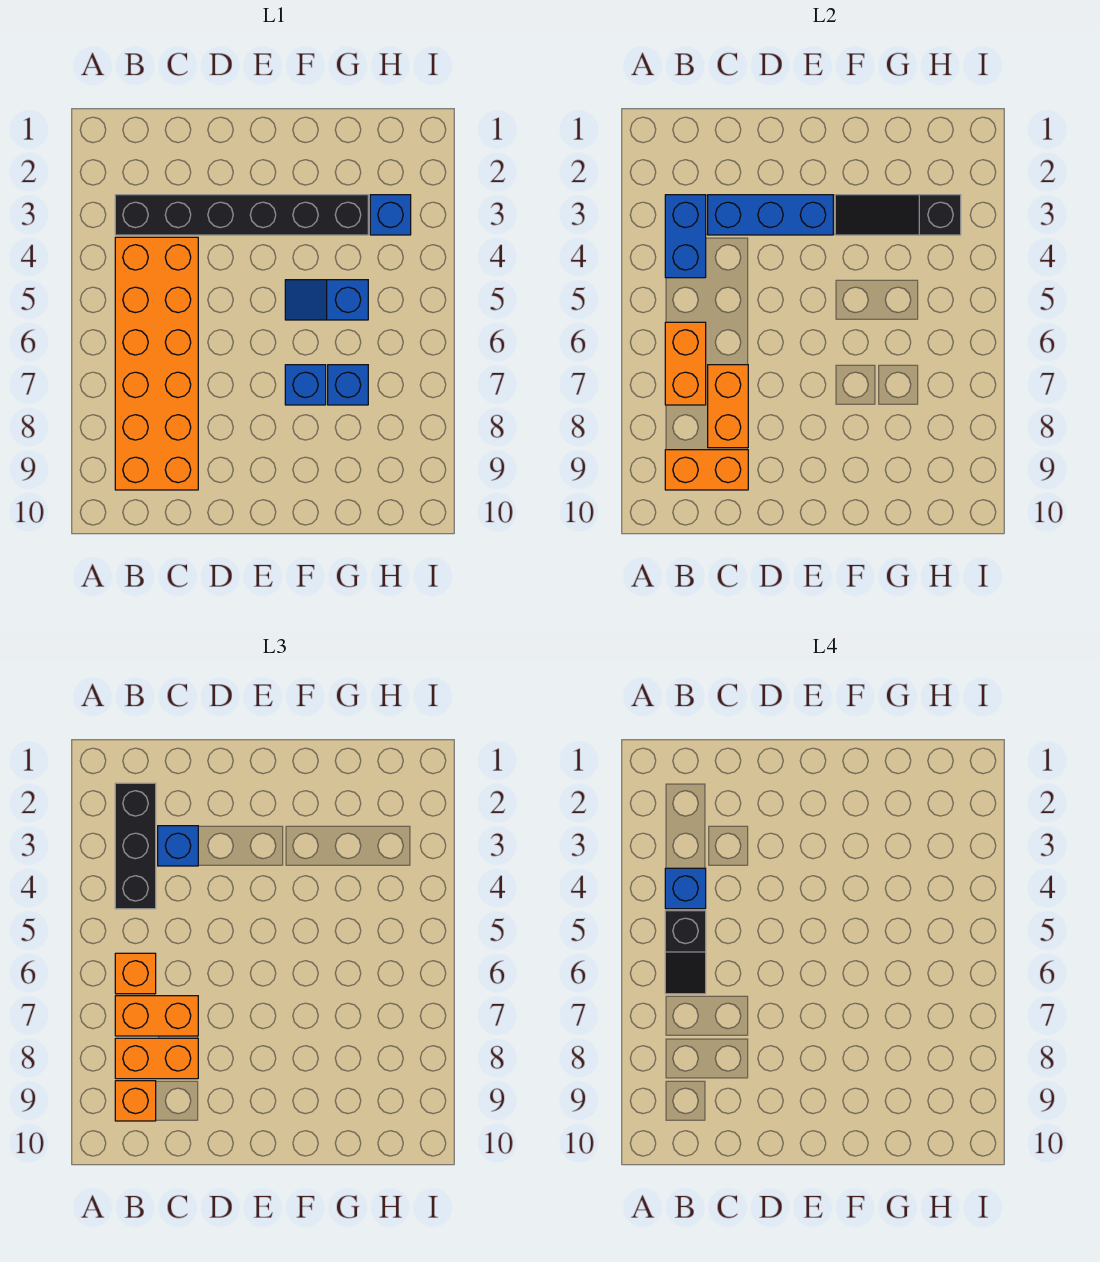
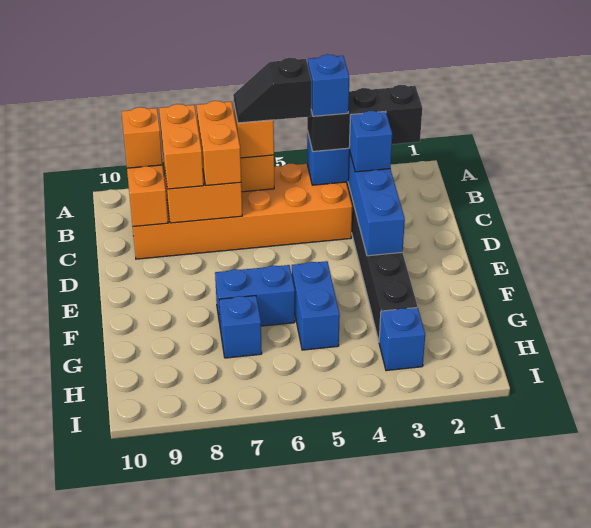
black 1x3 slope [835,195,961,235] -> none
blue 1x2 slope [285,280,368,320] -> blue 1x2 brick [292,261,340,350]
blue 1x1 brick [285,365,326,405] -> blue 1x2 brick [215,265,295,330]

